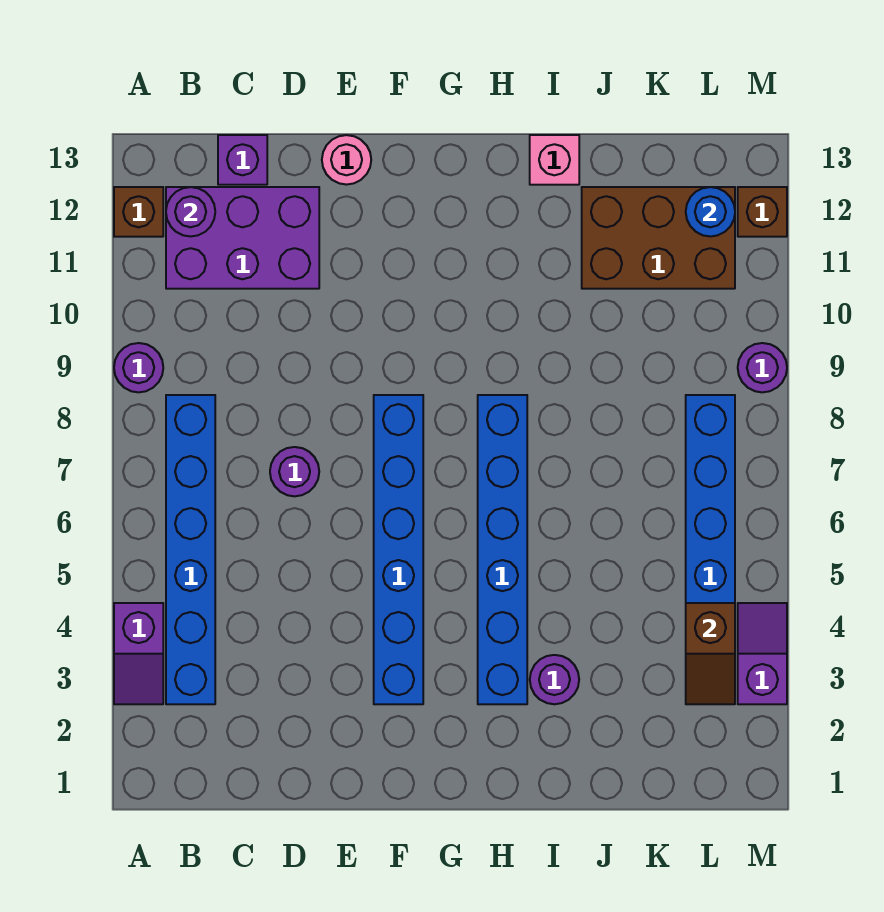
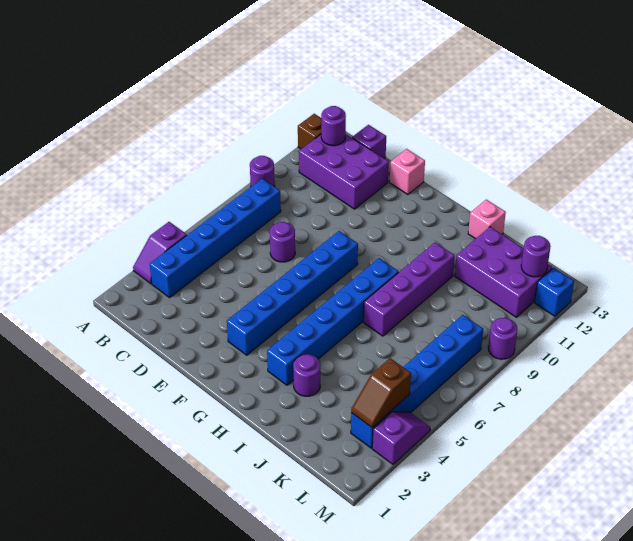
pink 1x1 round brick [322,135,371,185] -> pink 1x1 brick [390,149,425,195]
none -> purple 1x4 brick [363,242,455,336]
brown 2x3 brick [582,187,735,289] -> purple 2x3 brick [455,227,552,317]
blue 1x1 round brick [686,187,735,237] -> purple 1x1 round brick [521,236,551,277]
brown 1x1 brick [738,187,787,237] -> blue 1x1 brick [534,268,574,316]

